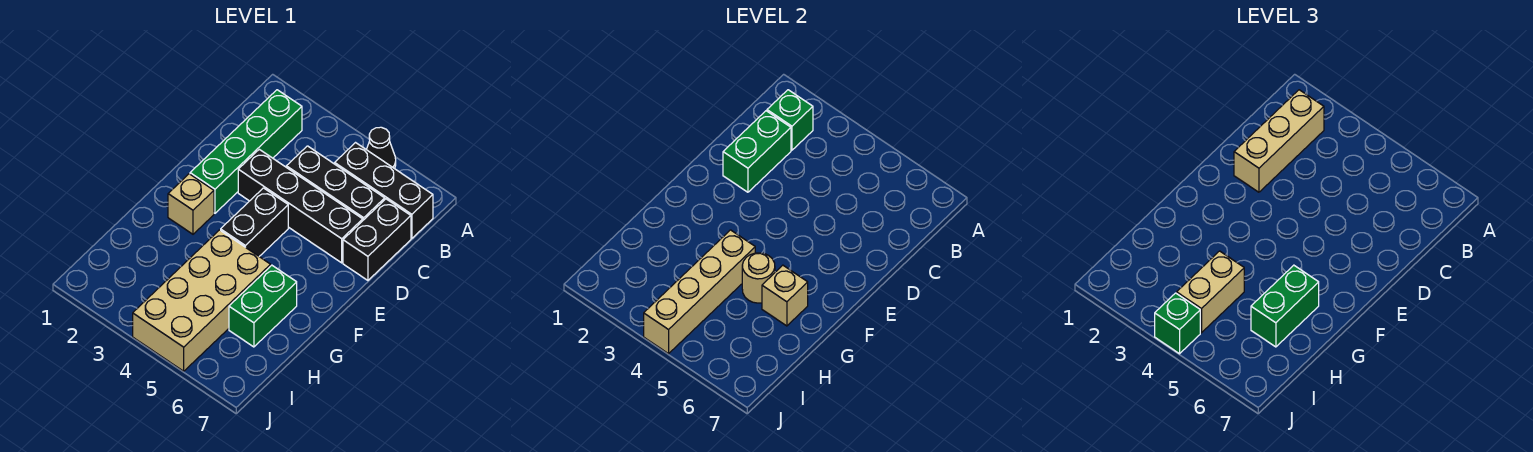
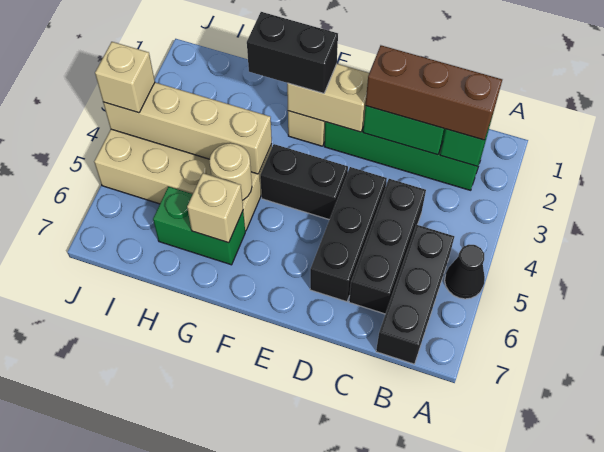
tan 1x3 brick [1234,90,1324,192] -> brown 1x3 brick [366,45,502,140]
black 1x2 brick [343,199,411,280] -> black 1x2 brick moved to [247,12,338,93]
black 1x4 brick [238,149,363,263] -> black 1x3 brick [310,167,387,302]
green 1x2 brick [1251,265,1319,347] -> none
tan 1x2 brick [1177,251,1244,333] -> tan 1x2 brick moved to [287,64,369,132]
green 1x1 brick [1155,293,1200,354] -> tan 1x1 brick [95,42,155,113]

